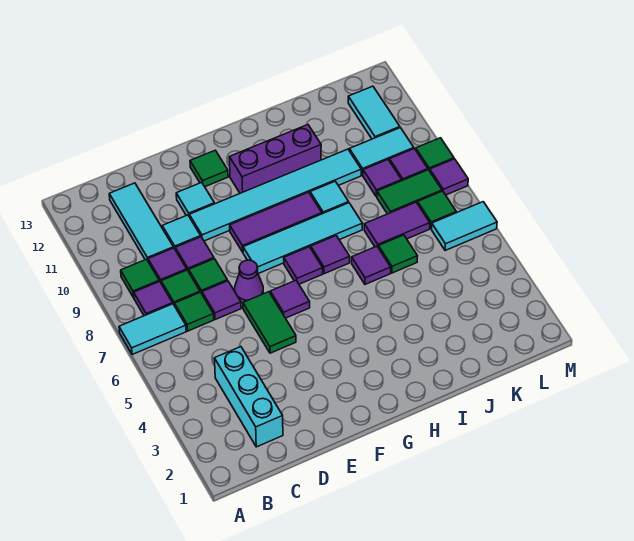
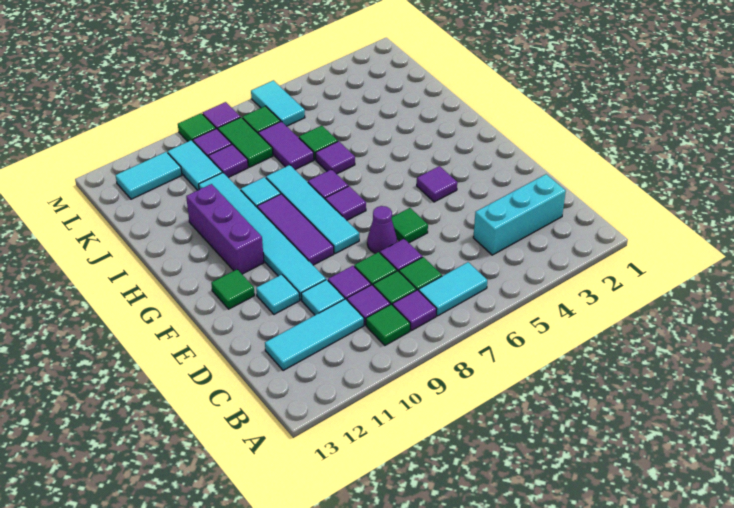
cyan 1x2 tile [119,304,186,355] -> cyan 1x2 tile turned to [419,262,487,316]
green 1x2 tile [243,292,296,353] -> green 1x1 tile [392,208,428,243]
purple 1x1 tile [270,280,310,318] -> purple 1x1 tile moved to [417,166,457,202]

